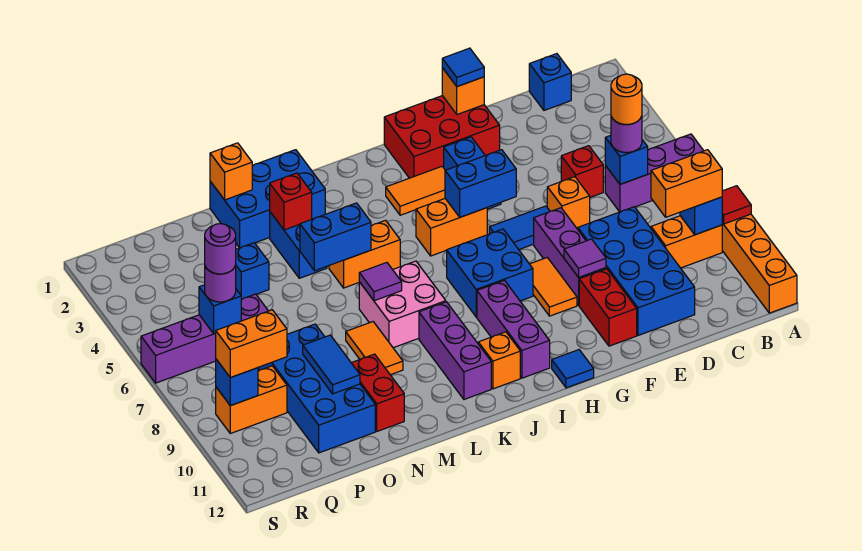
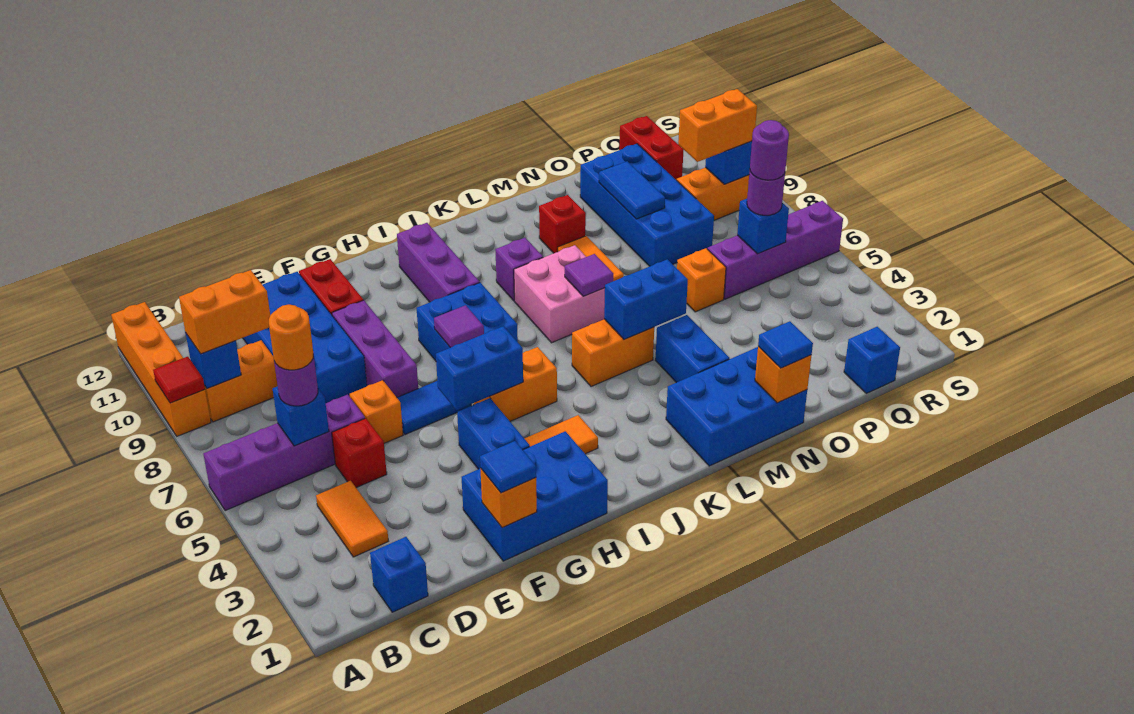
purple 1x3 brick [605,134,704,212] -> purple 1x4 brick [203,394,365,511]
red 2x3 brick [384,96,500,178] -> blue 2x3 brick [462,431,608,561]
purple 1x1 tile [564,239,606,277] -> purple 1x1 tile moved to [434,305,484,348]
orange 1x2 tile [530,258,577,316] -> orange 1x2 tile moved to [316,481,388,557]
blue 1x1 tile [552,350,594,388] -> blue 1x1 tile moved to [758,321,813,368]
orange 1x1 brick [478,332,520,389] -> orange 1x1 brick moved to [677,248,726,312]
purple 1x3 brick [419,302,491,399] -> purple 1x1 brick [495,238,543,301]
red 1x1 brick [270,173,312,230] -> red 1x1 brick moved to [539,195,586,253]
red 1x2 brick [352,354,404,431] -> red 1x2 brick moved to [619,116,684,180]
blue 1x1 brick [235,243,269,299] -> blue 1x1 brick moved to [844,327,900,393]

